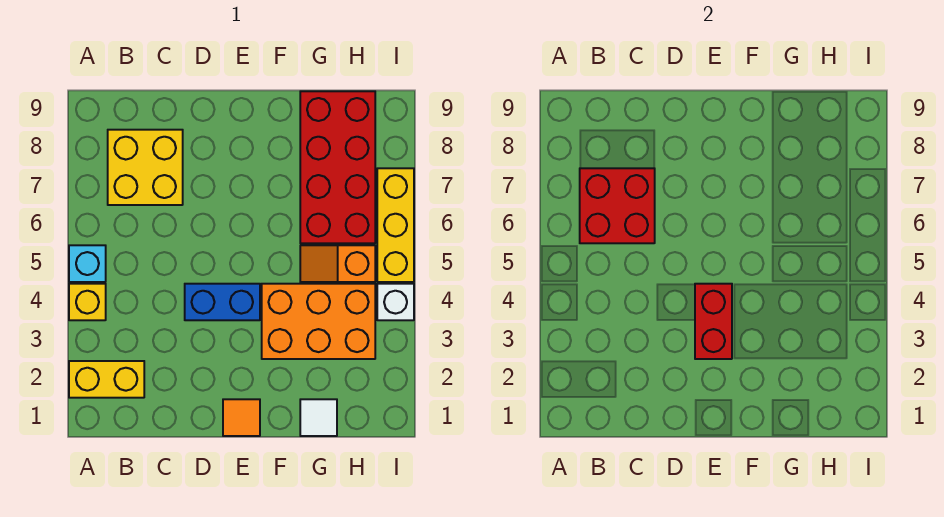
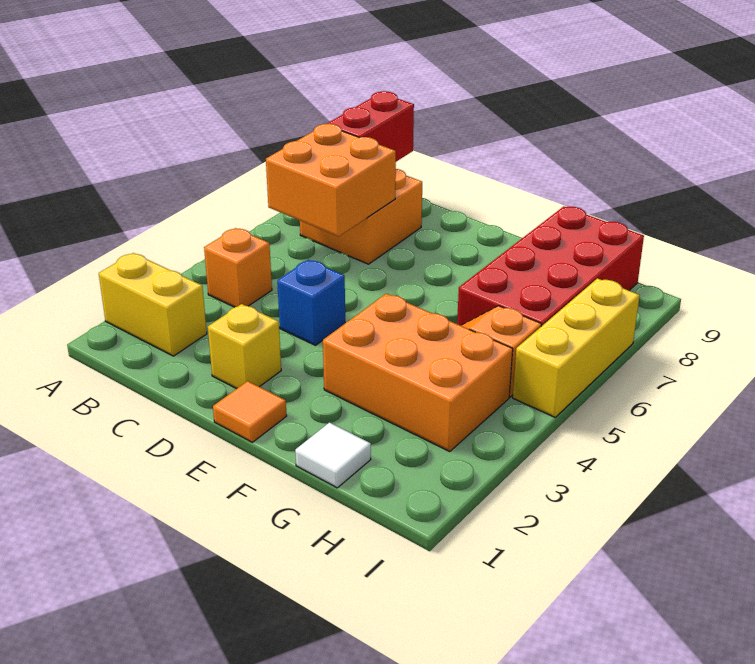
yellow 1x1 brick [69,284,106,320] -> yellow 1x1 brick moved to [208,304,281,389]
cyan 1x1 brick [69,245,106,282] -> none
none -> orange 1x1 brick [204,228,272,307]
red 2x2 brick [580,168,655,243] -> orange 2x2 brick [266,124,396,236]
yellow 2x2 brick [108,130,183,205] -> orange 2x2 brick [300,169,422,264]
blue 1x2 brick [185,284,260,320] -> blue 1x1 brick [277,260,345,345]
red 1x2 brick [695,284,732,359] -> red 1x2 brick moved to [327,91,414,162]
white 1x1 brick [377,284,414,320] -> none

